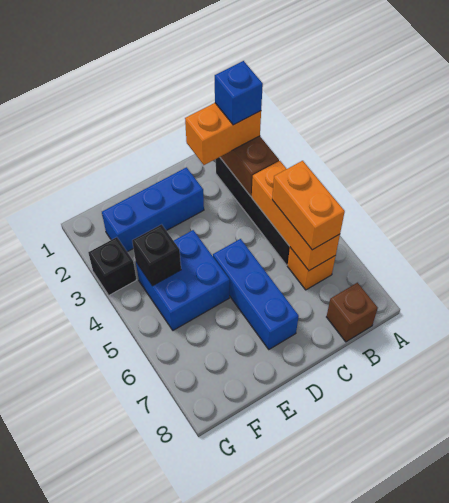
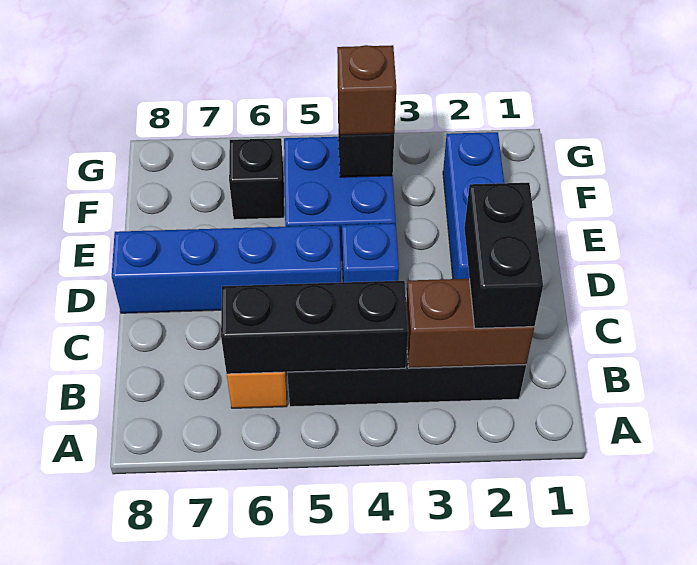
orange 1x2 brick [185,103,261,165] -> black 1x2 brick [464,183,543,328]
blue 1x1 brick [215,61,263,125] -> blue 1x1 brick moved to [342,223,399,282]
orange 1x3 brick [252,161,340,271] -> black 1x3 brick [221,281,408,374]
orange 1x2 brick [272,161,345,250] -> none
brown 1x1 brick [327,283,378,342] -> brown 1x1 brick moved to [337,45,396,135]
blue 1x3 brick [213,239,299,349] -> blue 1x4 brick [112,225,341,313]
black 1x1 brick [88,237,136,295] -> black 1x1 brick moved to [229,138,284,220]

